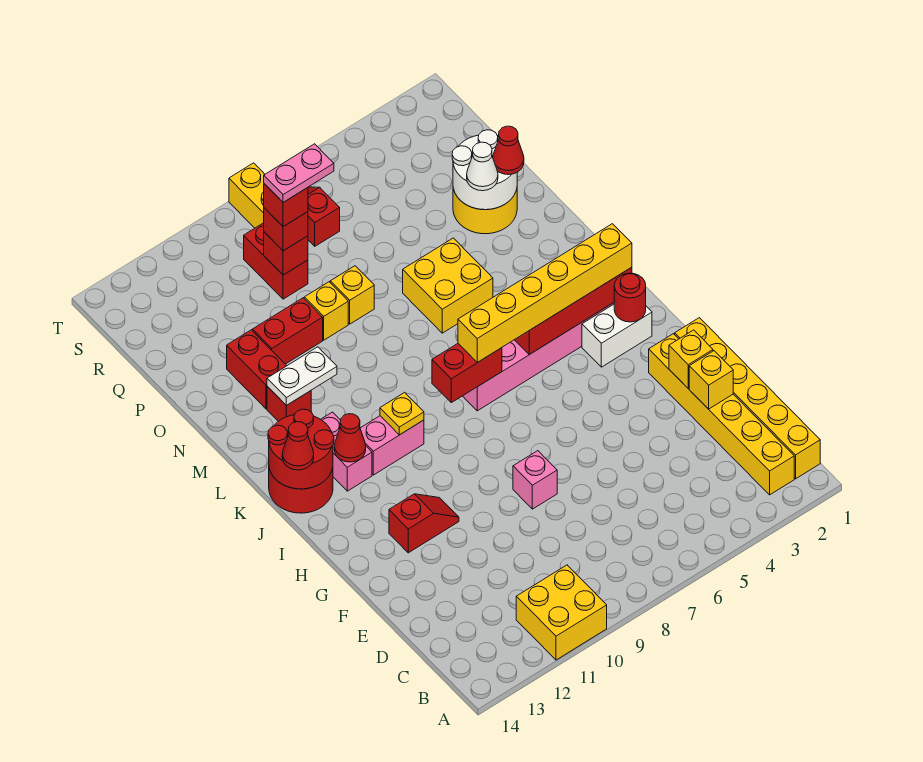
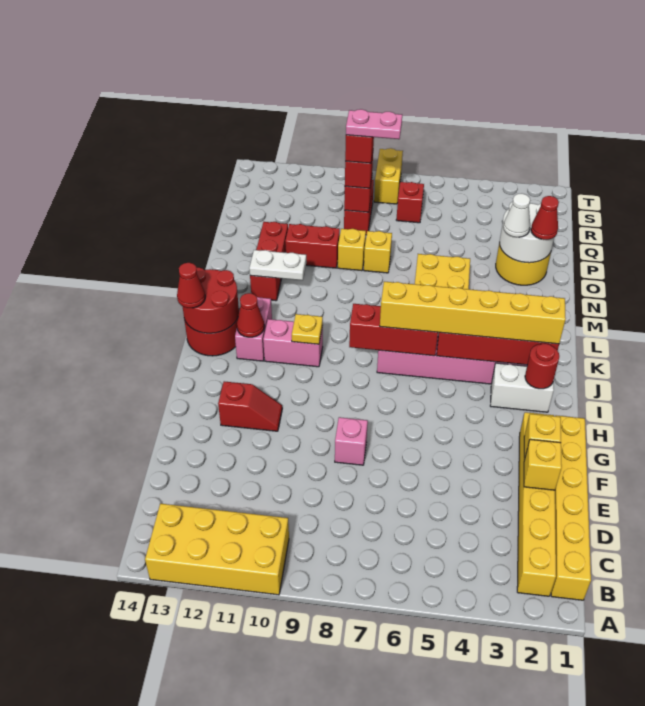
yellow 2x2 brick [516,565,607,660] -> yellow 2x4 brick [145,504,289,595]
red 1x2 brick [432,344,502,403] -> red 1x3 brick [349,304,438,356]

